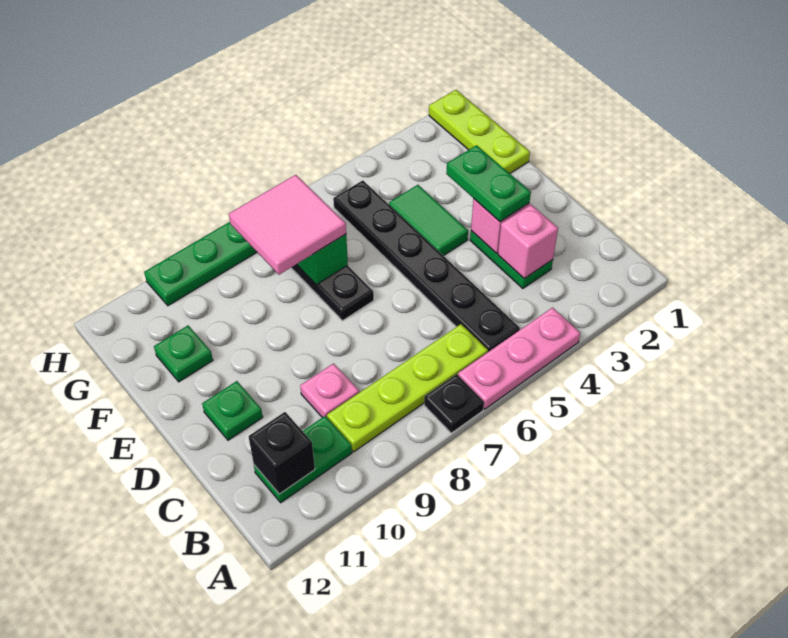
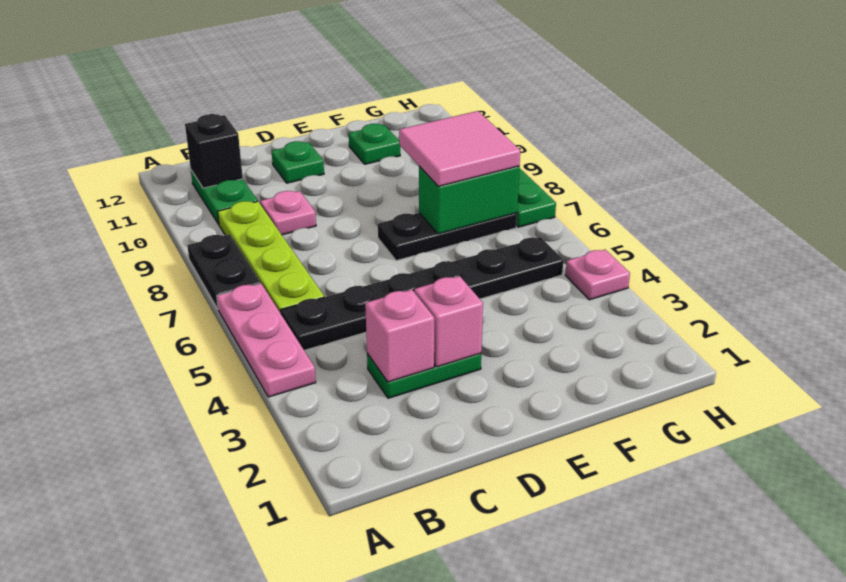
black 1x1 plate [424,374,484,433] -> black 1x2 plate [187,234,261,309]
green 1x2 plate [446,145,531,222] -> none
green 1x2 tile [389,185,468,256] -> none
lime 1x3 plate [429,90,530,173] -> none
none -> pink 1x1 plate [565,250,630,300]

